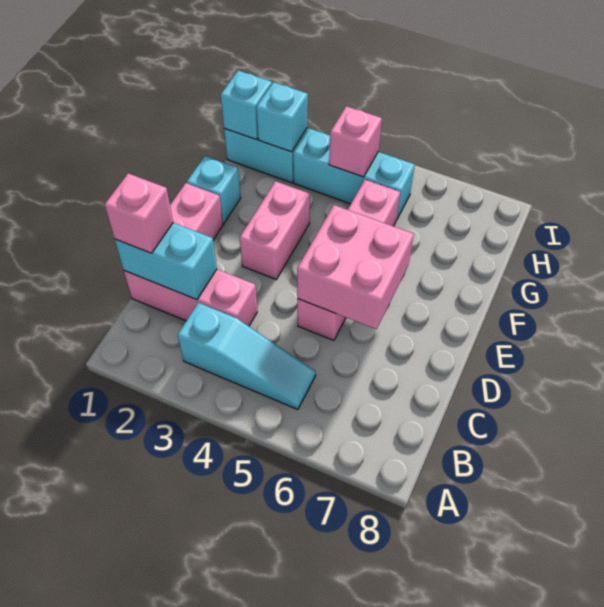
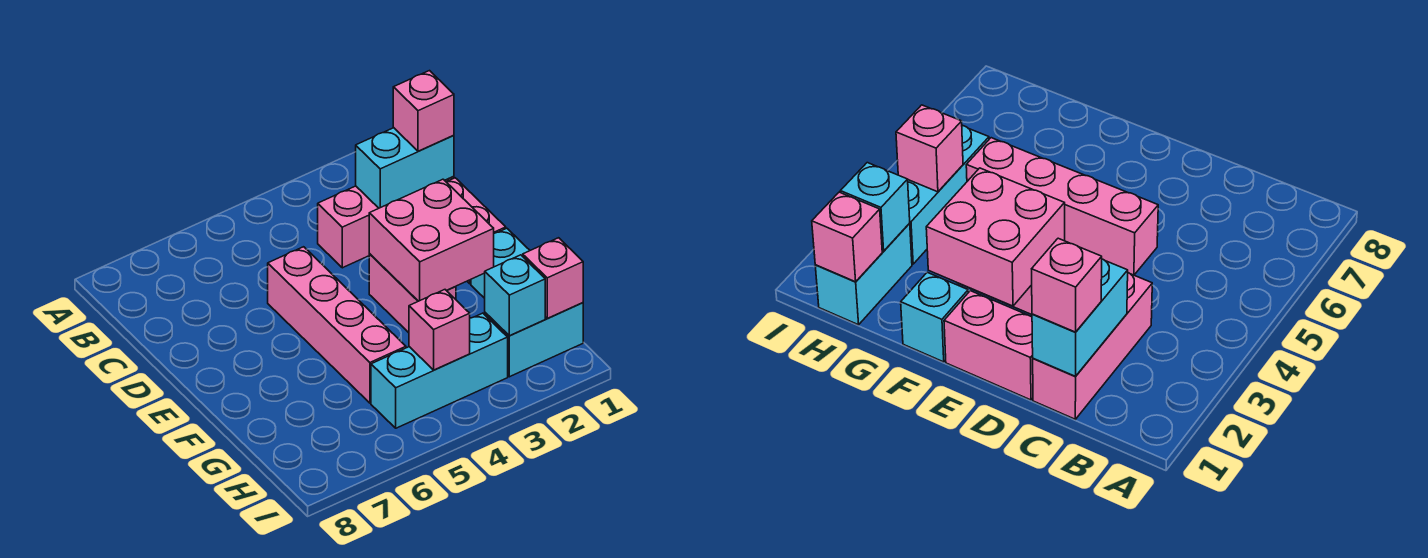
cyan 1x3 slope [178,303,316,410] -> none
pink 2x2 brick [297,205,414,329] -> pink 2x2 brick moved to [369,179,494,301]
cyan 1x1 brick [221,71,272,140] -> pink 1x1 brick [523,238,583,319]

